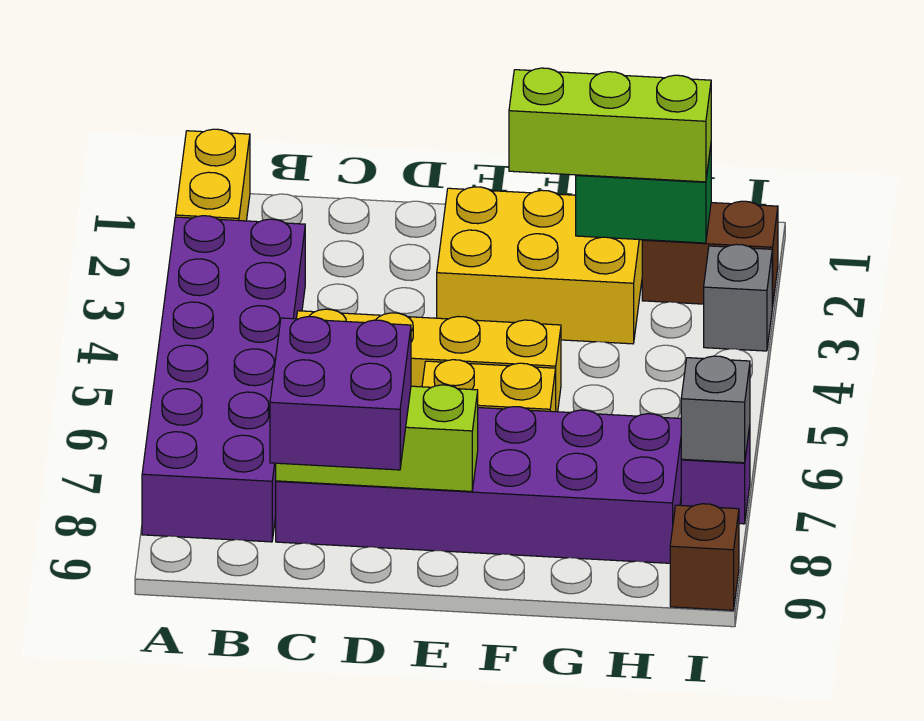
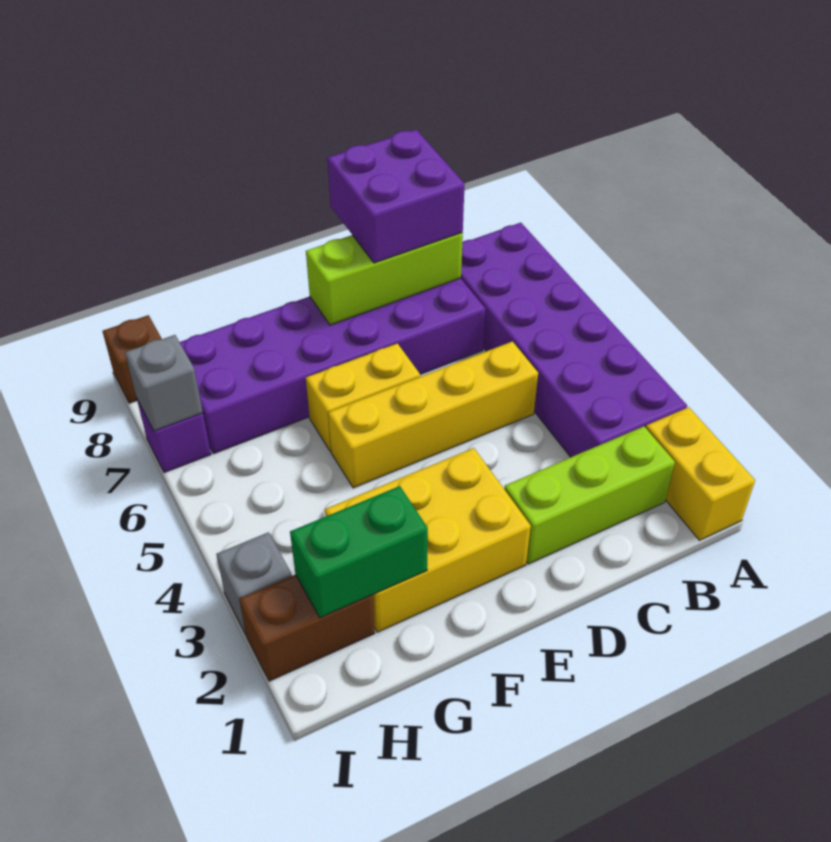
lime 1x3 brick [509,68,711,182] -> lime 1x3 brick moved to [504,426,675,564]

